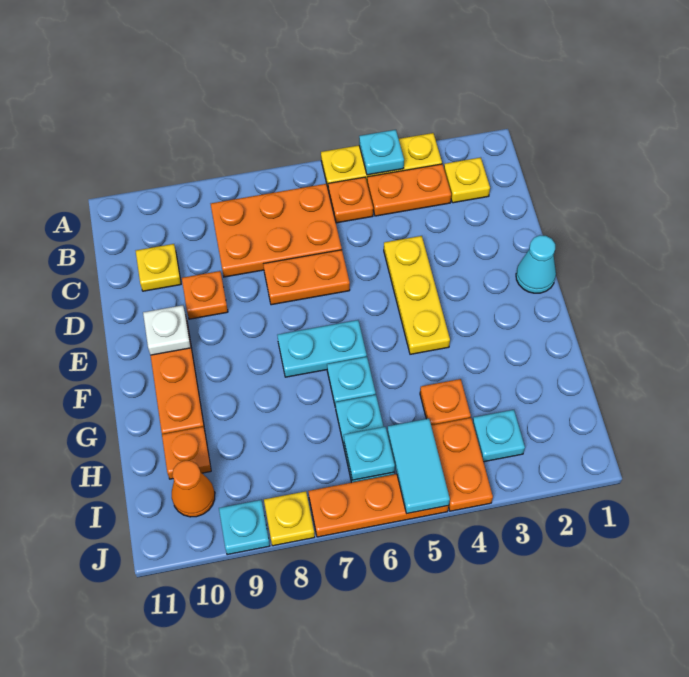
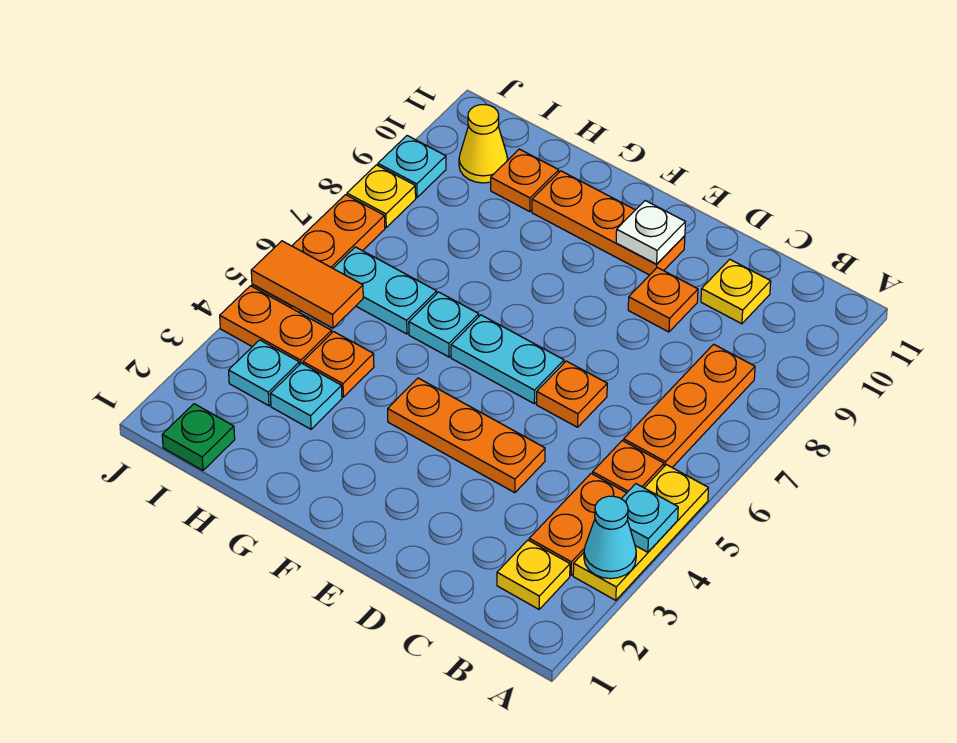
orange 2x3 plate [211,184,342,277] -> orange 1x3 plate [624,344,755,467]
yellow 1x3 plate [384,236,450,354] -> orange 1x3 plate [388,378,545,493]
orange 1x2 plate [263,250,350,305] -> orange 1x1 plate [537,361,607,427]
cyan 1x1 cone [516,235,556,293] -> cyan 1x1 cone moved to [584,496,636,579]
cyan 1x2 plate [277,320,367,377] -> cyan 1x2 plate turned to [451,315,564,404]
none -> green 1x1 plate [162,404,235,470]
cyan 1x2 tile [387,419,450,514] -> orange 1x2 tile [251,241,363,328]
cyan 1x1 plate [344,427,395,480] -> cyan 1x1 plate moved to [270,363,342,429]
orange 1x1 cone [172,461,215,517] -> yellow 1x1 cone [459,105,508,183]

